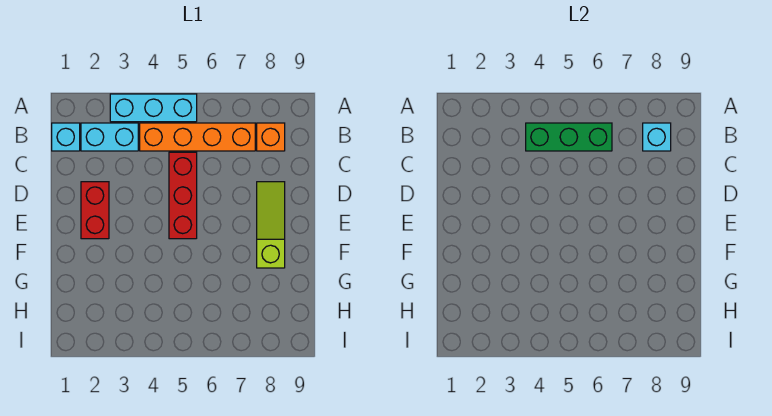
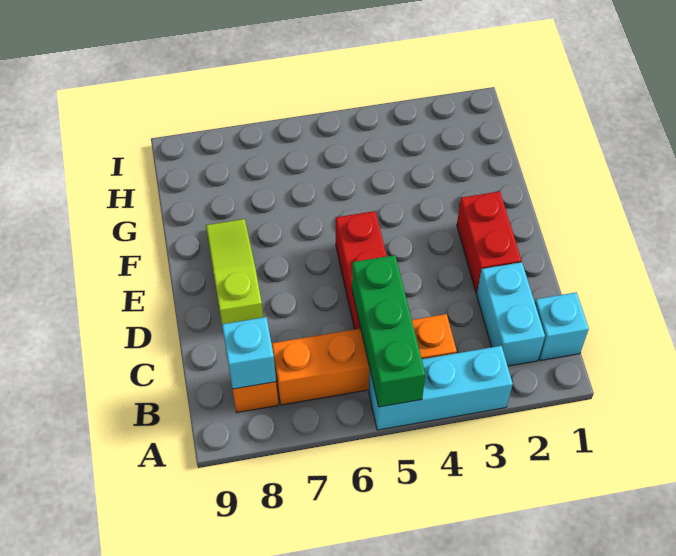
cyan 1x2 brick [81,123,138,151] -> cyan 1x2 brick turned to [477,262,545,366]
green 1x3 brick [526,123,612,151] -> green 1x3 brick turned to [352,255,425,407]
lime 1x3 slope [257,182,285,268] -> lime 1x3 slope turned to [206,219,263,324]

